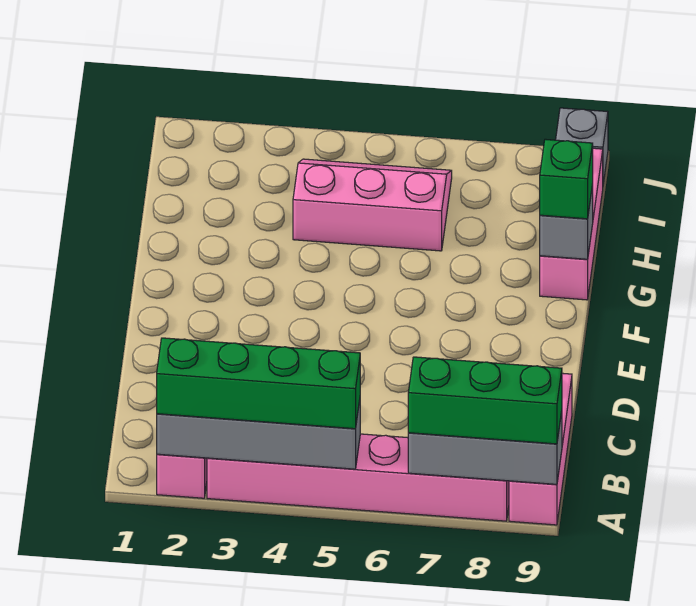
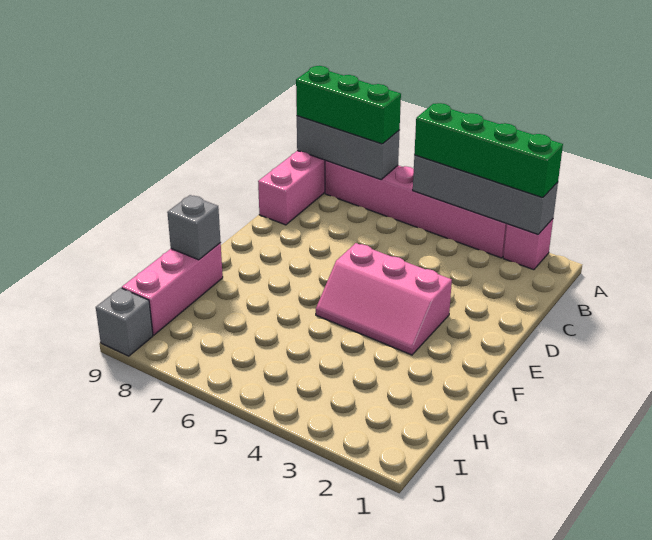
green 1x1 brick [540,139,593,219] -> none
pink 2x3 slope [293,159,452,251] -> pink 2x3 slope moved to [316,243,452,355]

